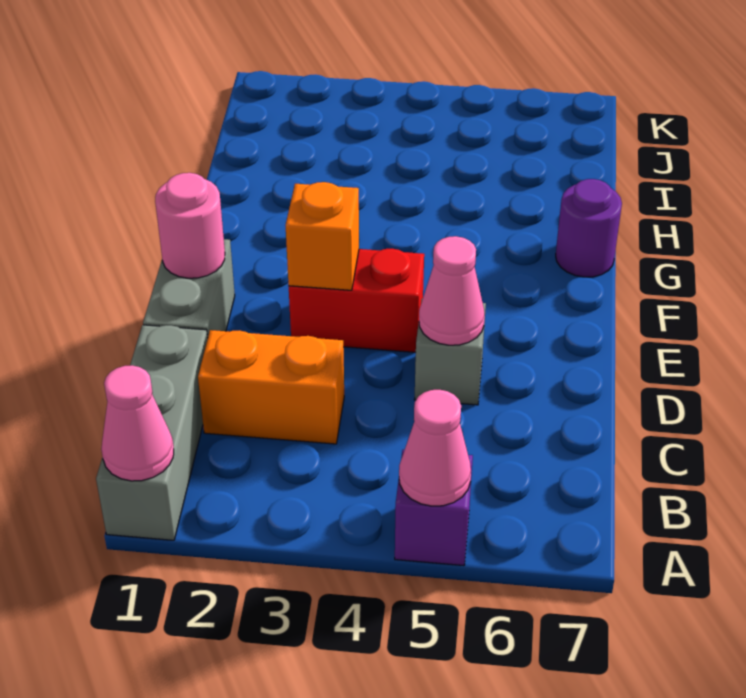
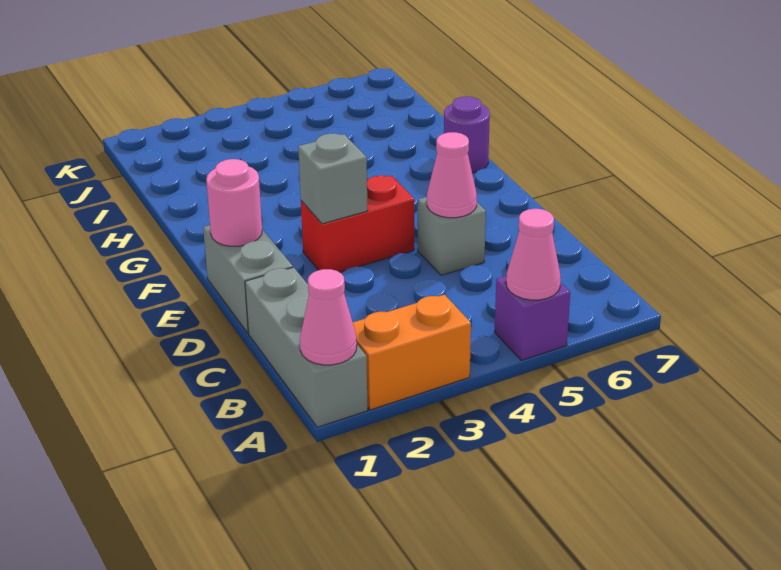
orange 1x2 brick [198,330,344,444] -> orange 1x2 brick moved to [353,295,471,410]
orange 1x1 brick [286,182,359,290] -> grey 1x1 brick [298,134,368,224]

